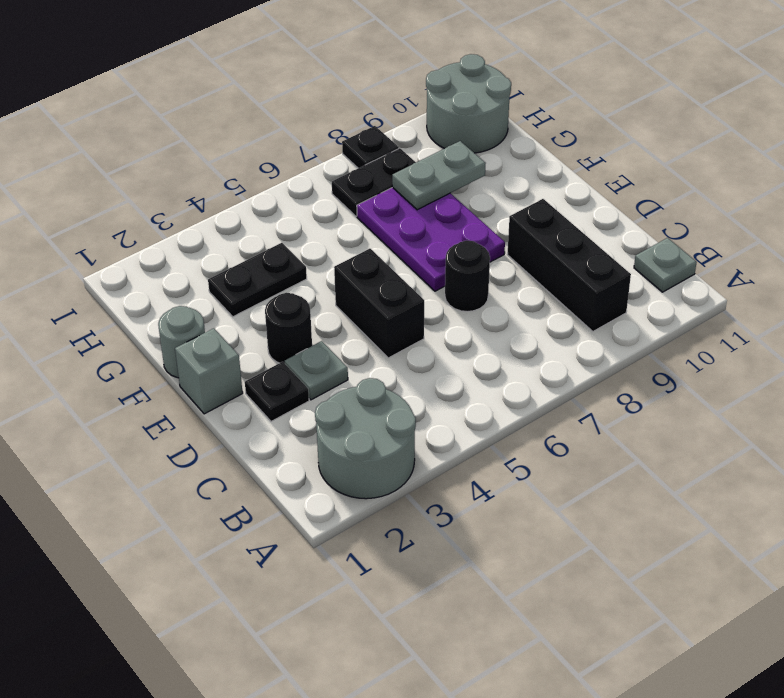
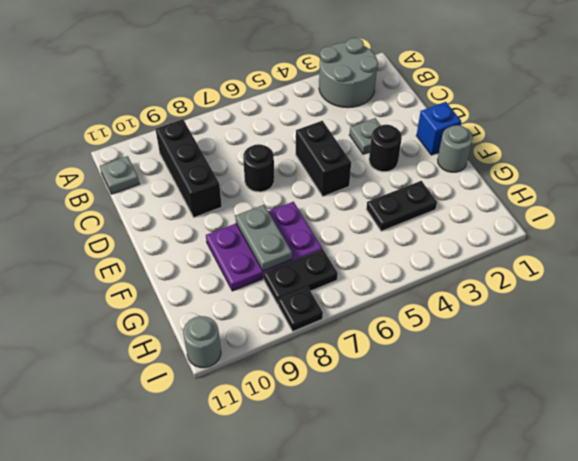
black 1x1 plate [245,362,309,421] -> none
grey 1x1 brick [175,328,243,414] -> blue 1x1 brick [416,102,461,155]
purple 2x3 plate [357,187,505,291] -> purple 2x3 plate turned to [206,202,322,291]
grey 1x2 plate [392,141,486,210] -> grey 1x2 plate turned to [235,205,292,271]
grey 2x2 round brick [426,54,511,153] -> grey 1x1 round brick [183,316,221,368]

